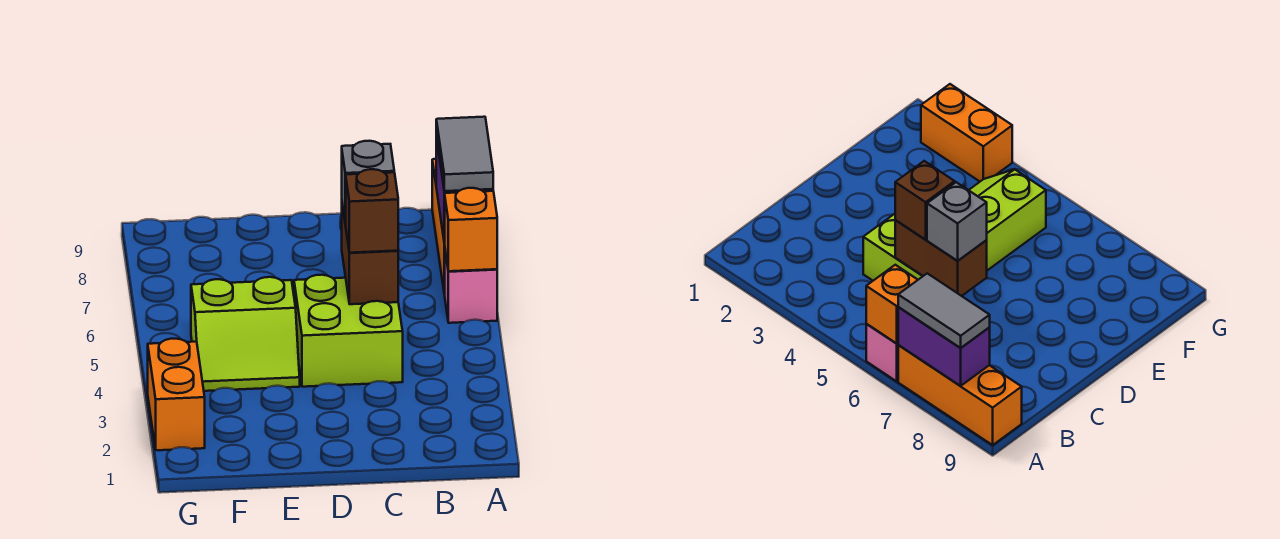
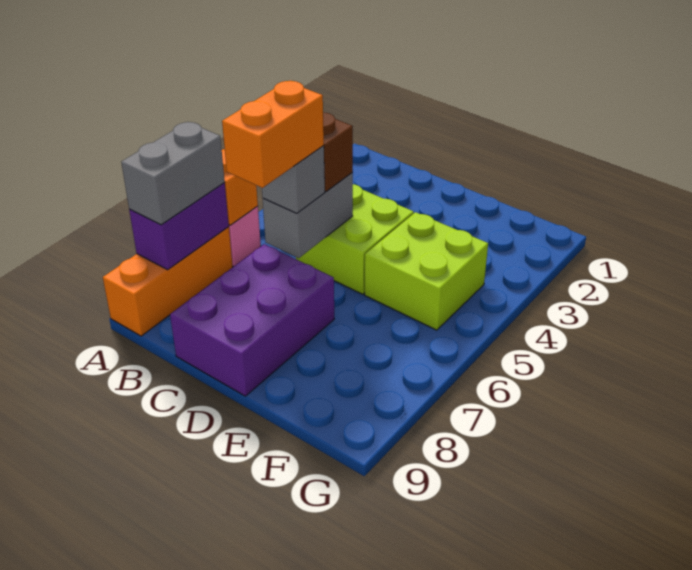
grey 1x2 tile [436,117,493,191] -> grey 1x2 brick [121,122,225,225]
brown 1x2 brick [342,204,398,304] -> grey 1x2 brick [263,173,353,258]
none -> purple 2x3 brick [170,244,334,396]
lime 2x2 slope [191,277,300,391] -> lime 2x2 brick [365,212,488,330]
orange 1x2 brick [148,339,205,450] -> orange 1x2 brick moved to [222,81,324,188]

